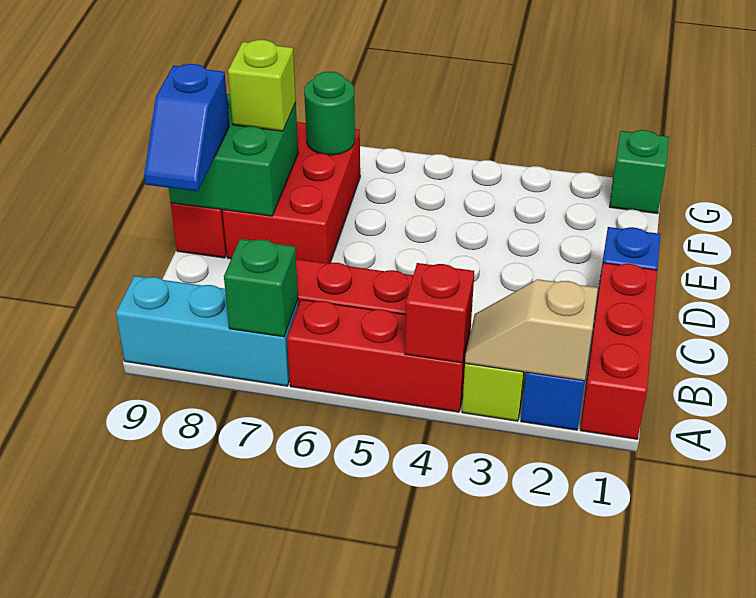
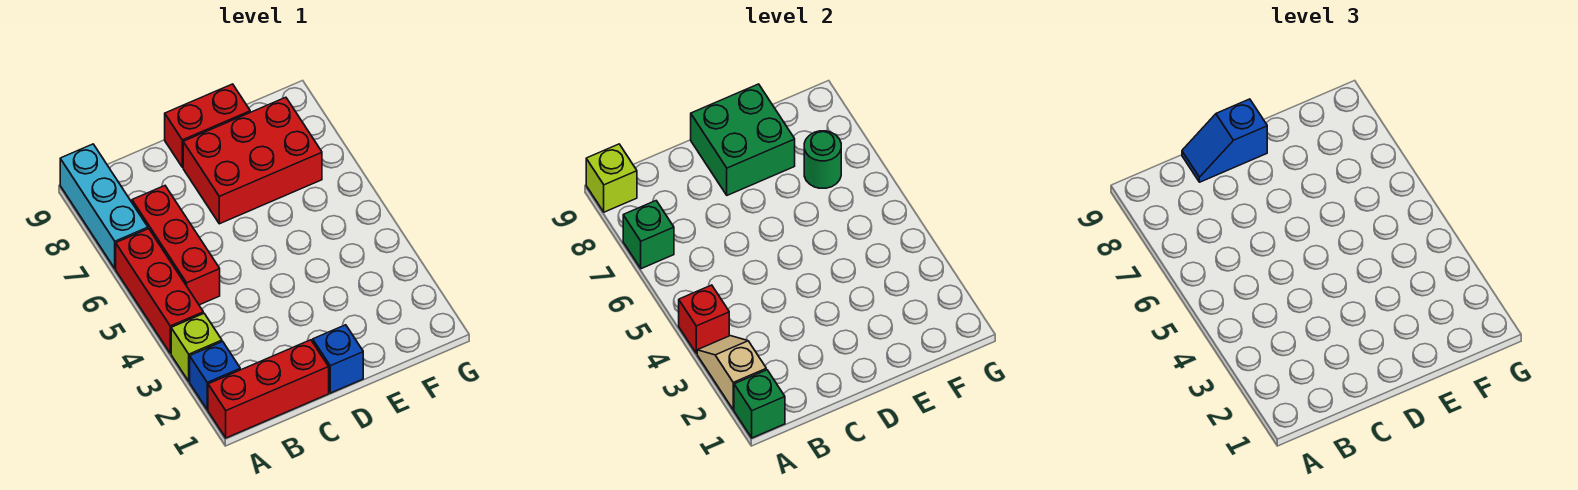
lime 1x1 brick [228,40,296,131] -> lime 1x1 brick moved to [586,144,637,212]
green 1x1 brick [610,130,669,214] -> green 1x1 brick moved to [734,370,785,438]

